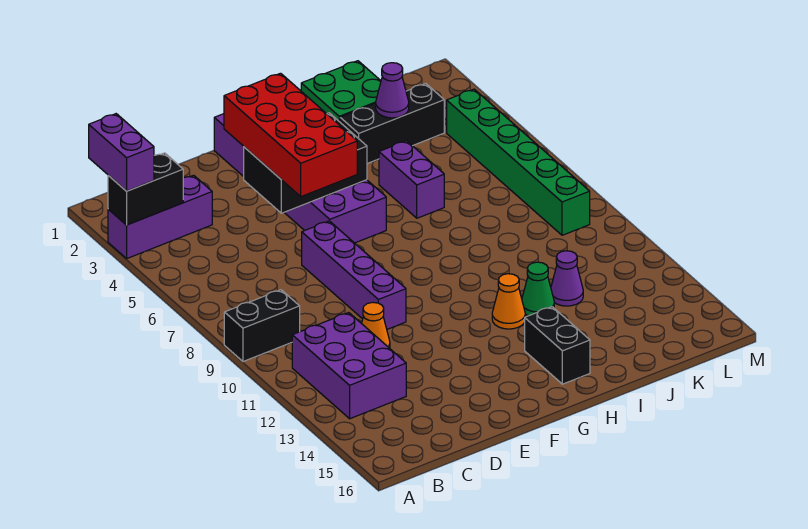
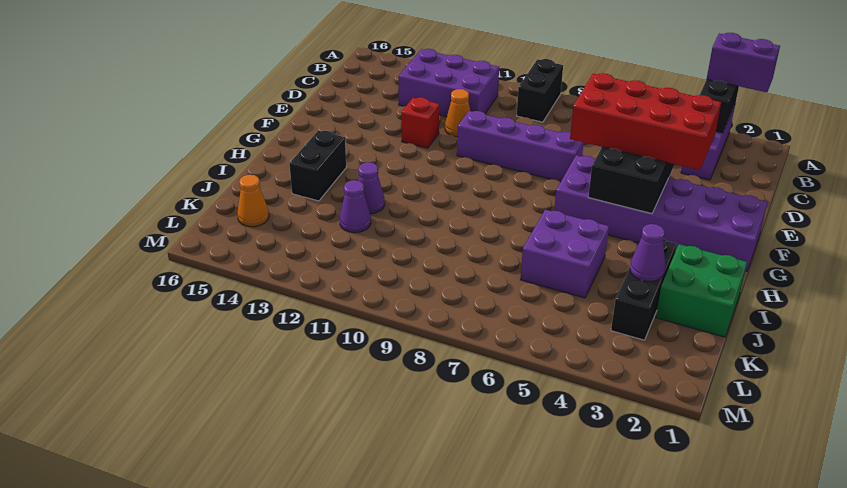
none -> red 1x1 brick [401,97,439,148]
orange 1x1 cone [492,274,525,329] -> orange 1x1 cone moved to [237,175,269,227]
black 1x2 brick [525,307,590,384] -> black 1x2 brick turned to [289,130,346,201]
purple 1x2 brick [379,141,444,218] -> purple 2x2 brick [521,210,609,298]
green 1x1 cone [522,262,554,316] -> purple 1x1 cone [358,162,385,214]
green 1x6 brick [447,89,590,235] -> none

